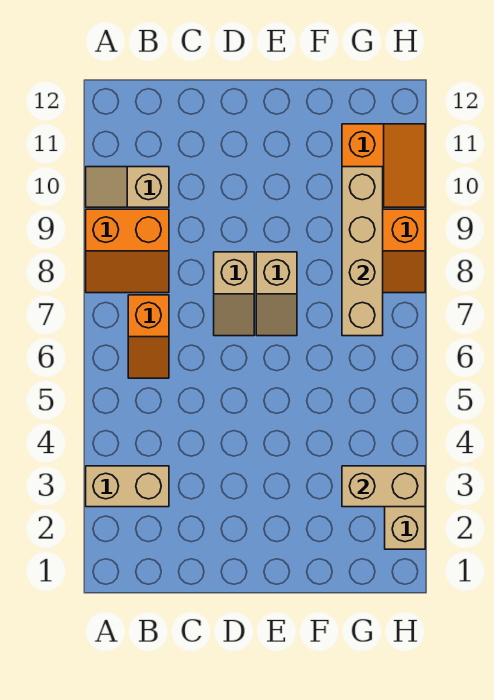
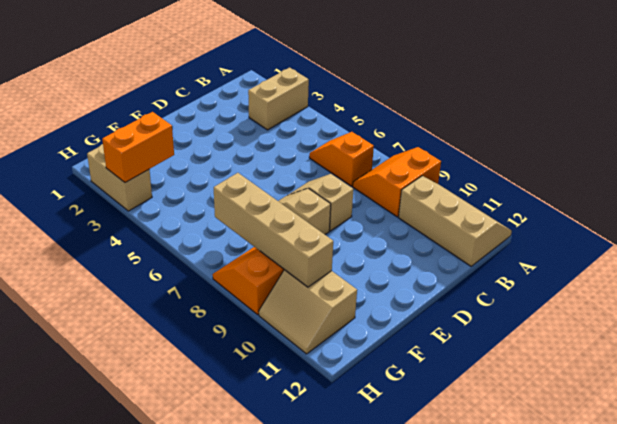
tan 1x2 slope [86,167,169,207] -> tan 2x3 slope [398,176,512,266]
tan 1x2 brick [342,466,425,507] -> orange 1x2 brick [102,112,174,183]
orange 2x2 slope [342,124,425,207] -> tan 2x2 slope [259,270,357,354]

